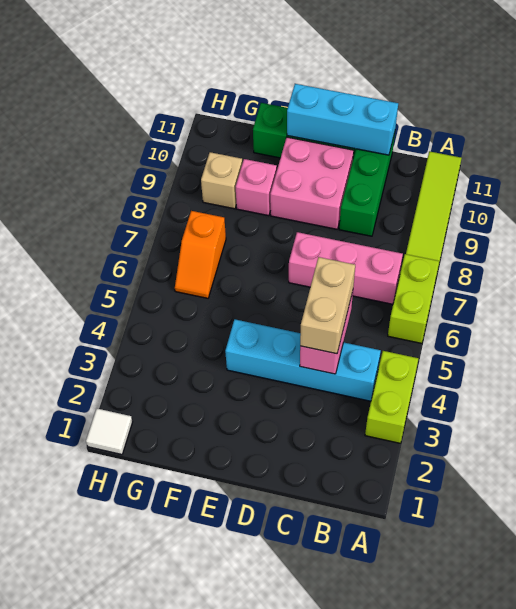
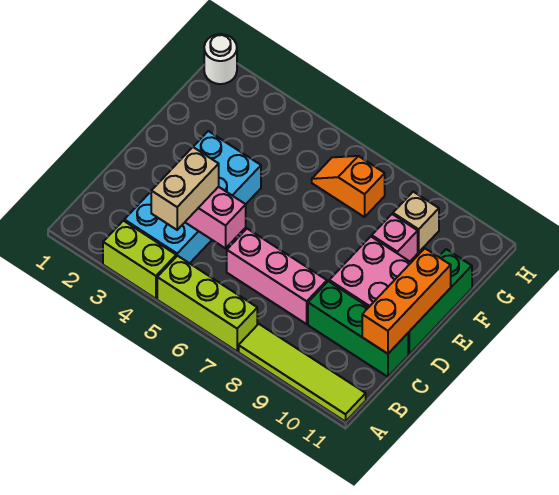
lime 1x2 brick [388,254,439,343] -> lime 1x3 brick [157,256,257,351]
cyan 1x4 brick [225,319,381,401] -> cyan 2x4 brick [124,131,261,263]
pink 1x3 brick [289,232,403,304] -> pink 1x3 brick turned to [227,229,327,324]
tan 1x2 brick [300,257,355,354] -> tan 1x2 brick turned to [151,147,219,230]
cyan 1x3 brick [287,84,398,155] -> orange 1x3 brick [362,249,451,354]
white 1x1 tile [86,409,133,454] -> white 1x1 round brick [204,34,237,84]

